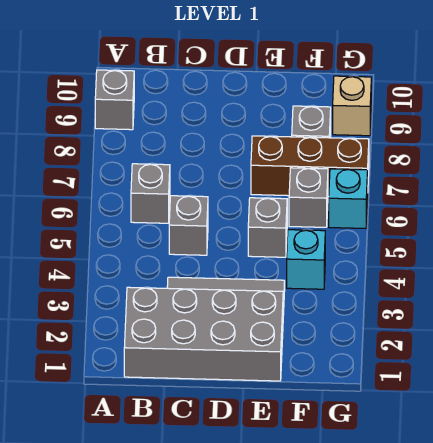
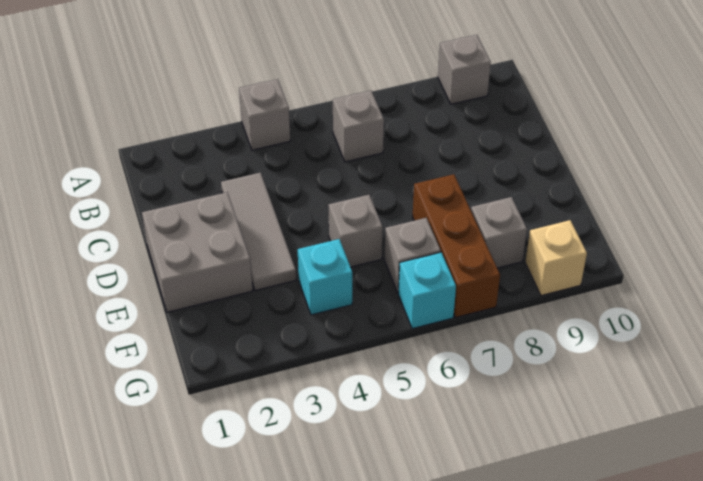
grey 2x4 brick [124,287,283,381] -> grey 2x2 brick [142,192,253,312]
grey 1x1 brick [169,196,208,255] -> grey 1x1 brick moved to [239,79,290,150]

